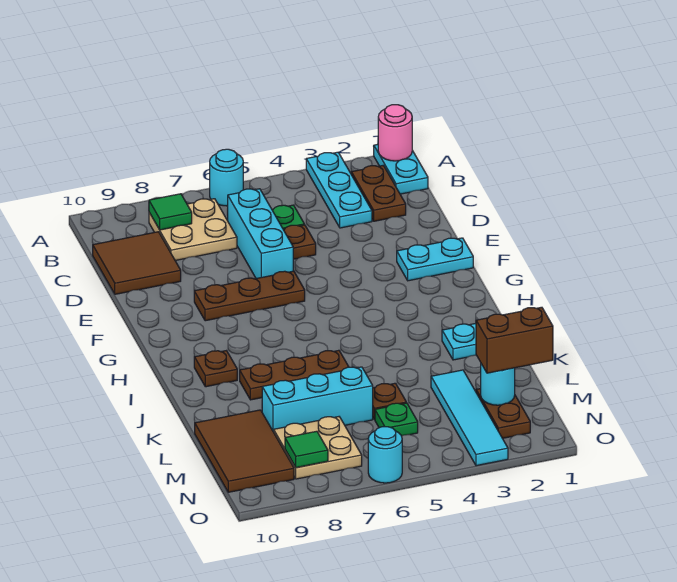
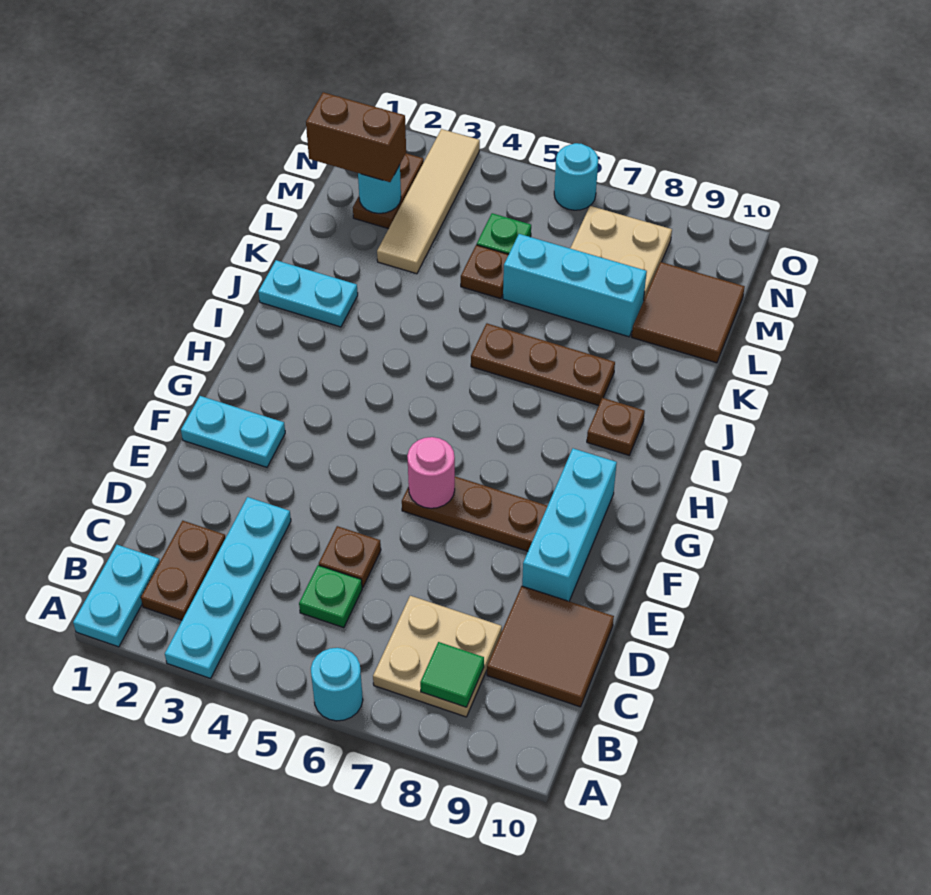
pink 1x1 round brick [378,105,412,161] -> pink 1x1 round brick moved to [407,437,455,508]
cyan 1x3 plate [306,152,372,228] -> cyan 1x4 plate [165,497,291,678]
cyan 1x3 brick [228,189,293,278] -> cyan 1x3 brick moved to [522,448,617,601]
cyan 1x4 tile [431,370,508,466] -> tan 1x4 tile [377,129,480,274]
brown 2x3 tile [195,410,294,492] -> brown 2x2 tile [632,262,745,363]
green 1x1 tile [285,431,328,468] -> none

